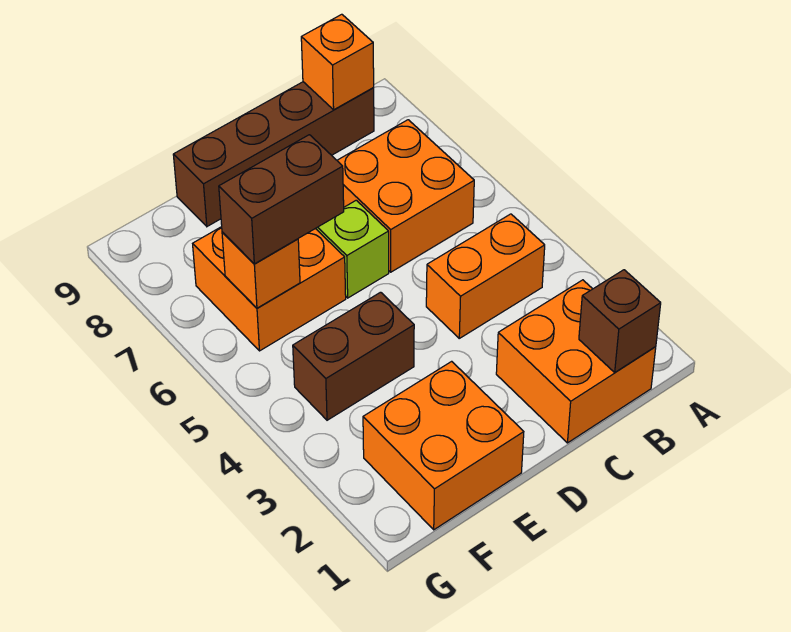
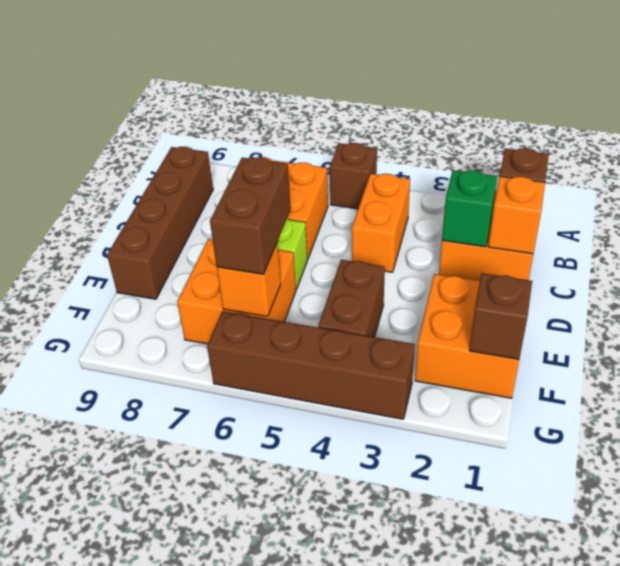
none -> brown 1x1 brick [330,143,377,209]
orange 1x1 brick [301,14,374,110] -> orange 1x1 brick moved to [488,176,545,254]
none -> green 1x1 brick [442,170,497,247]
none -> brown 1x1 brick [469,273,532,359]
none -> brown 1x4 brick [207,311,415,419]

